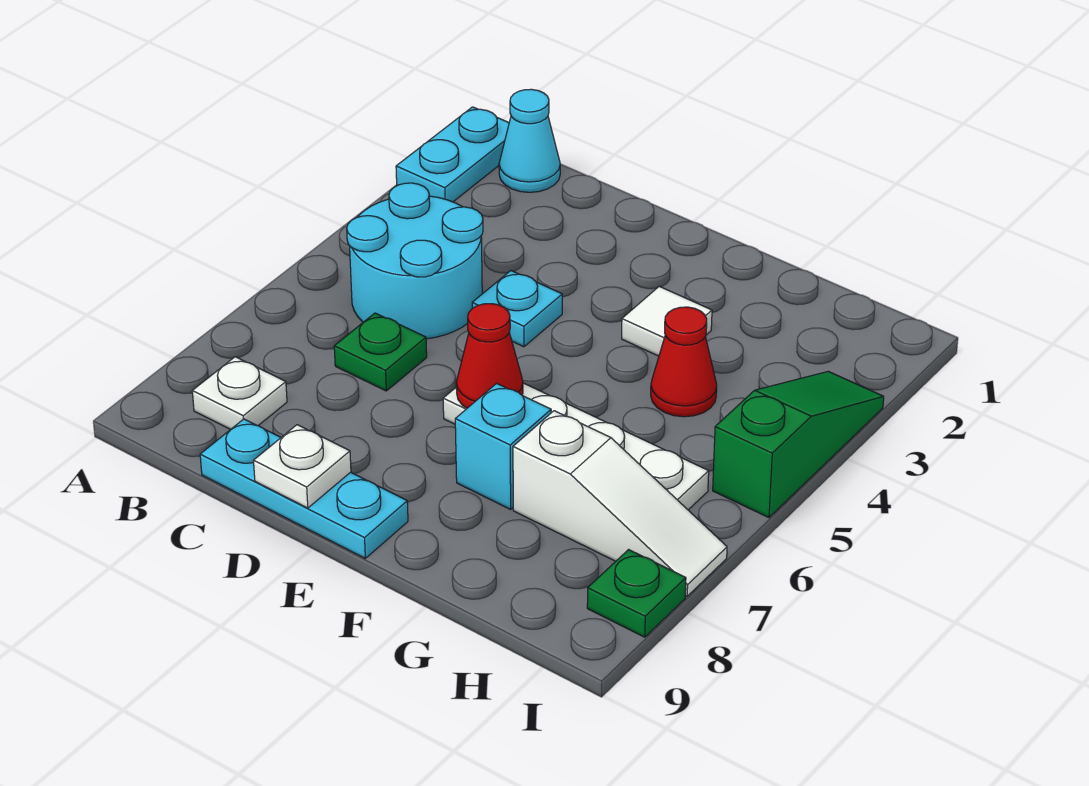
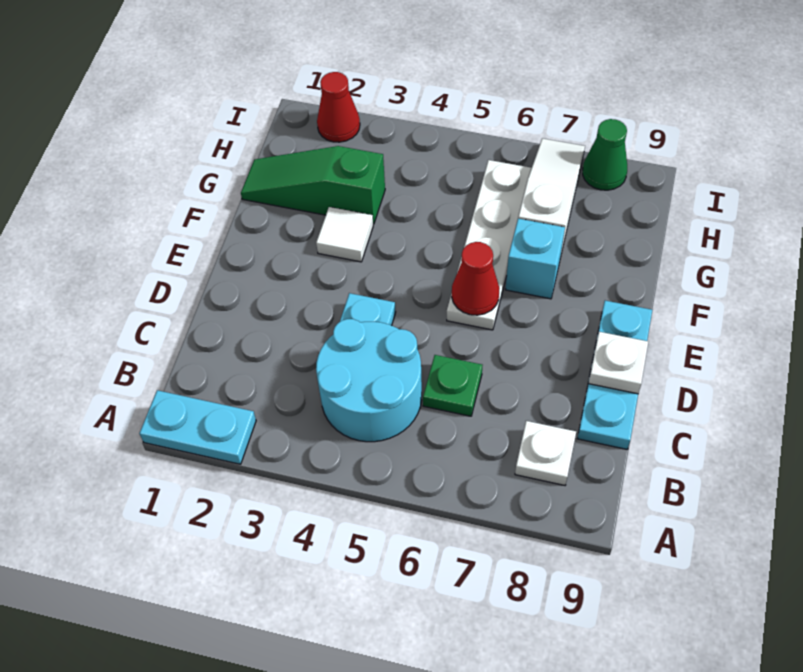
cyan 1x1 cone [499,89,560,192] -> none
red 1x1 cone [651,307,717,417] -> red 1x1 cone moved to [317,72,360,142]
green 1x3 slope [713,371,884,518] -> green 1x3 slope moved to [241,146,385,224]
green 1x1 plate [587,550,686,637] -> green 1x1 cone [583,119,627,190]

